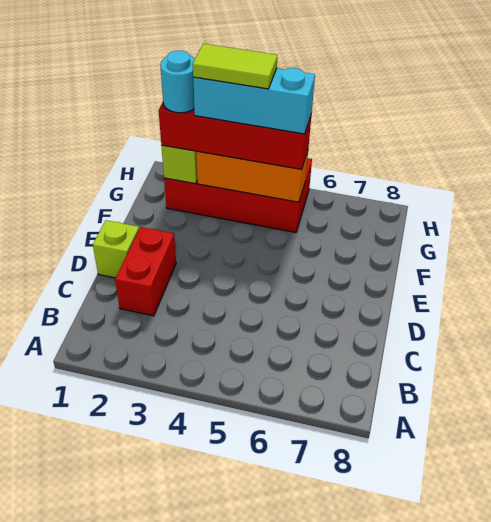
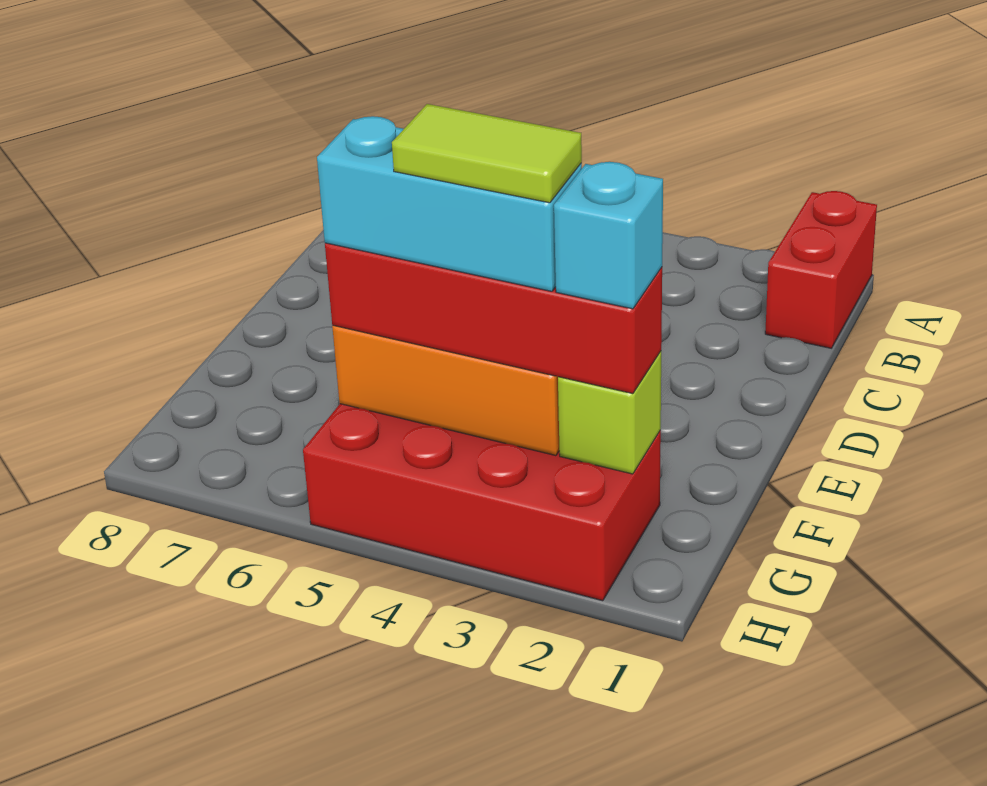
red 1x2 brick [115,227,176,316] -> red 1x2 brick moved to [765,191,877,348]
lime 1x1 brick [93,220,139,278] -> none
cyan 1x1 round brick [160,51,195,113] -> cyan 1x1 brick [554,162,663,309]

